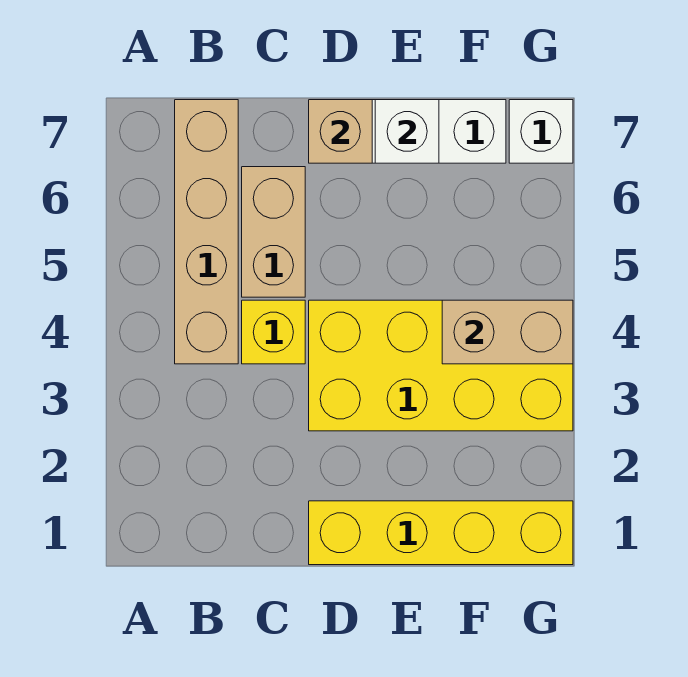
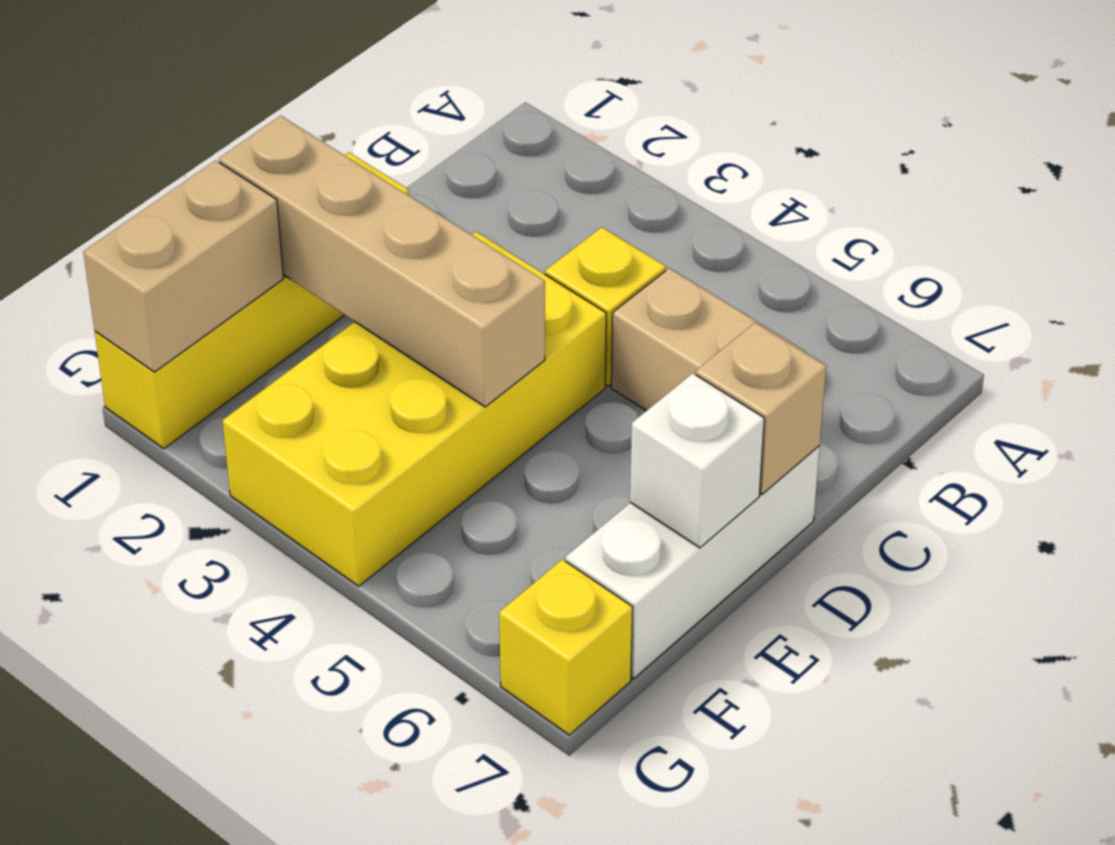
tan 1x4 brick [175,100,238,364] -> tan 1x4 brick moved to [219,116,545,407]
tan 1x2 brick [442,300,573,364] -> tan 1x2 brick moved to [83,160,283,372]
white 1x1 brick [509,100,573,163] -> yellow 1x1 brick [499,559,633,735]

